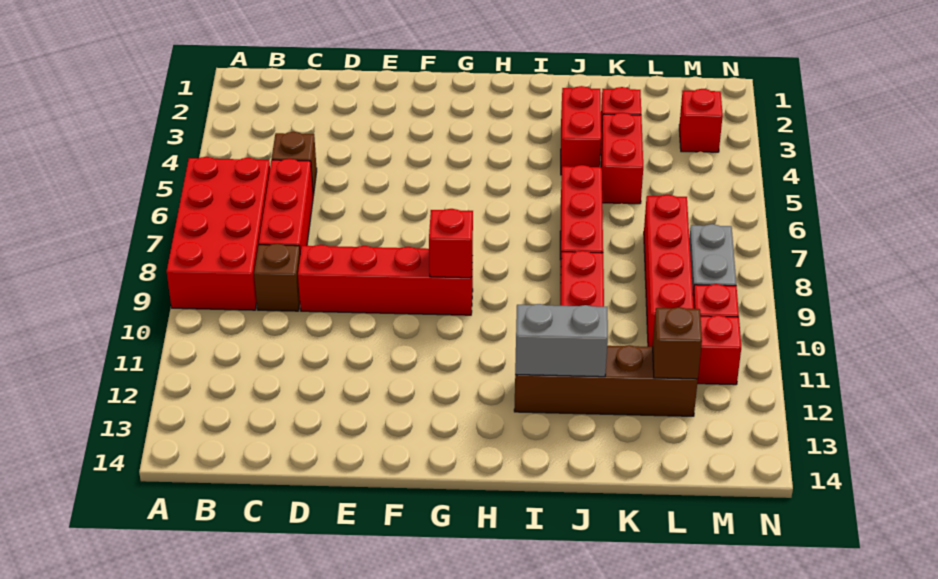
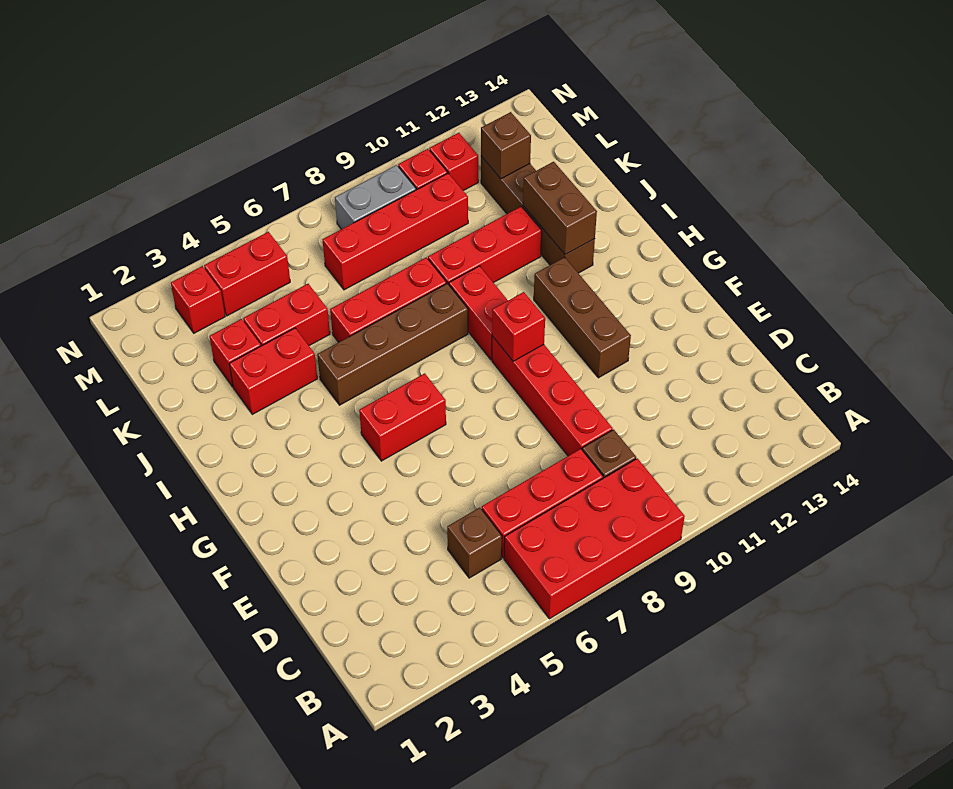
none -> brown 1x3 brick [534,257,631,378]
none -> red 1x2 brick [359,373,446,461]
none -> red 1x2 brick [449,266,508,360]
none -> brown 1x4 brick [317,283,468,405]
grey 1x2 brick [515,304,608,377] -> brown 1x2 brick [523,162,597,255]
none -> red 1x2 brick [204,232,290,316]

